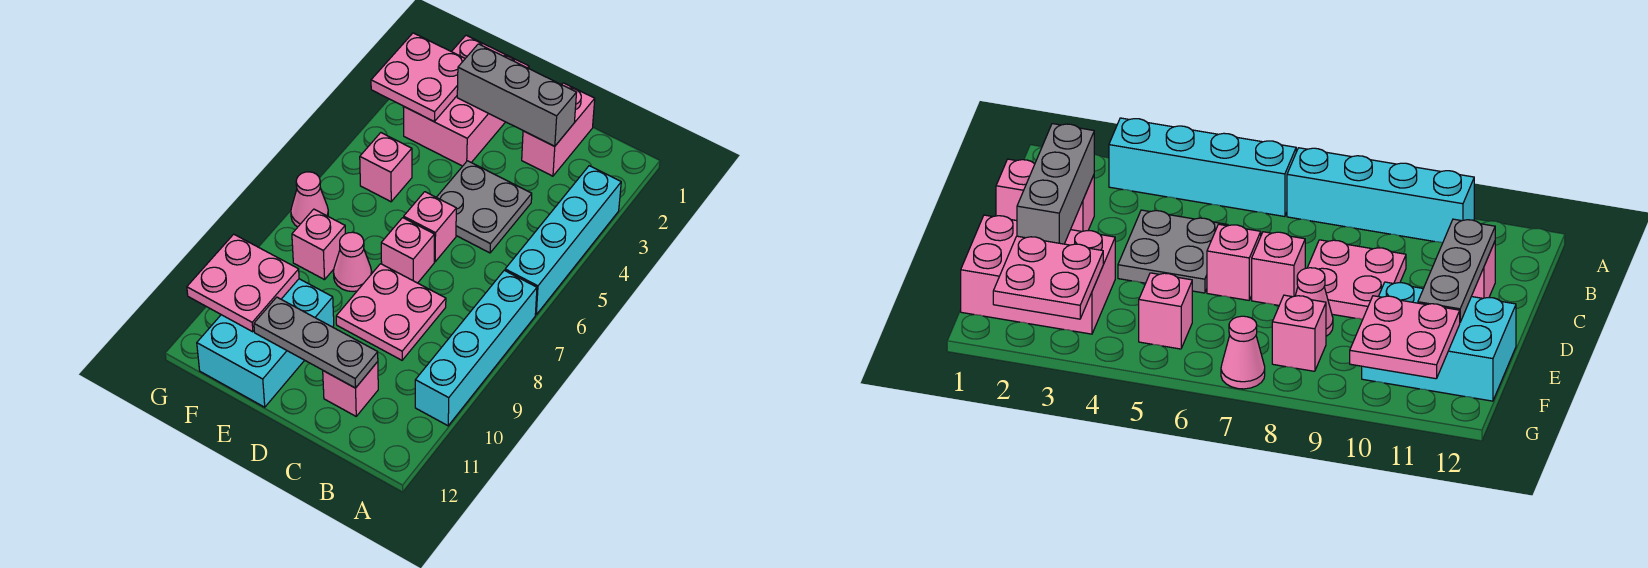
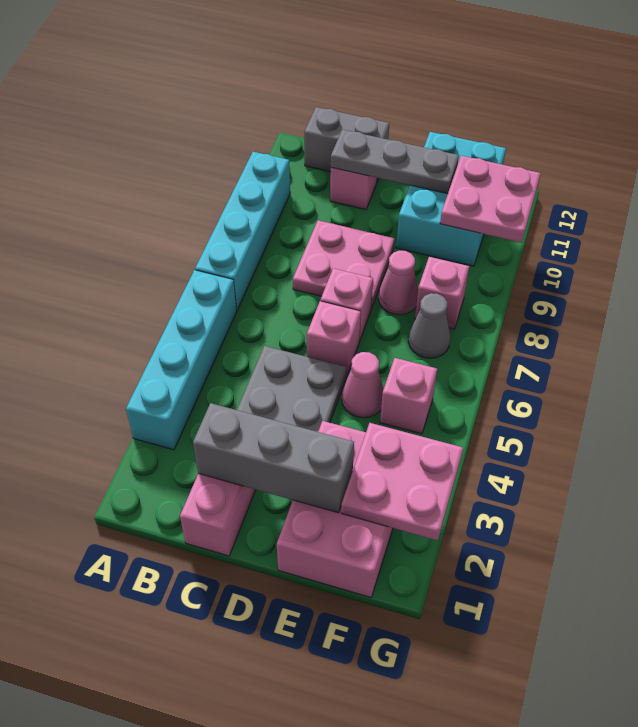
none -> grey 1x2 brick [304,107,389,181]
none -> grey 1x1 cone [408,293,450,358]
pink 1x1 cone [291,172,328,227] -> pink 1x1 cone moved to [342,352,384,418]

